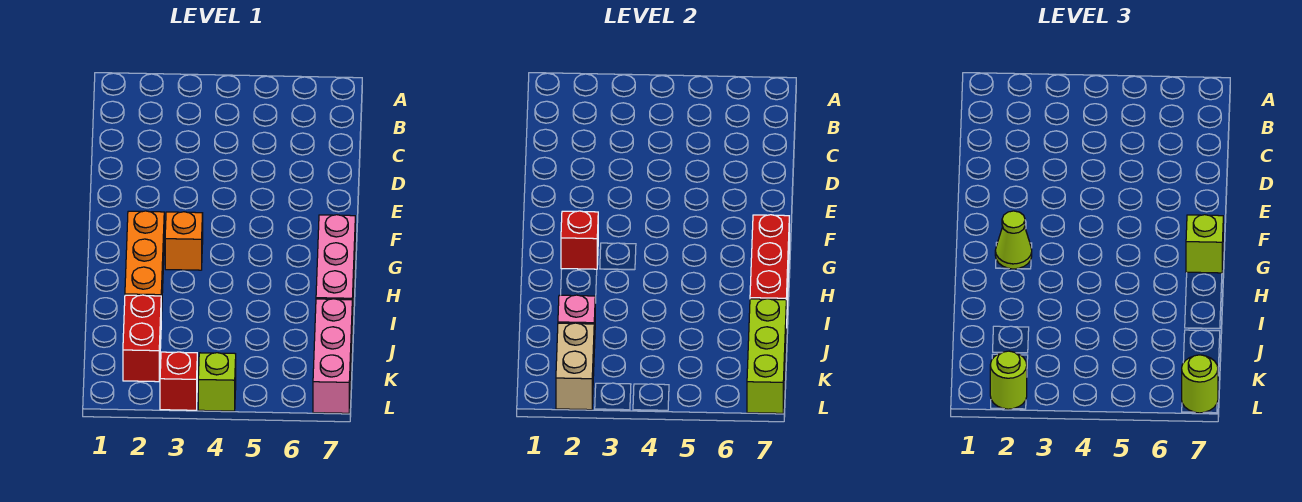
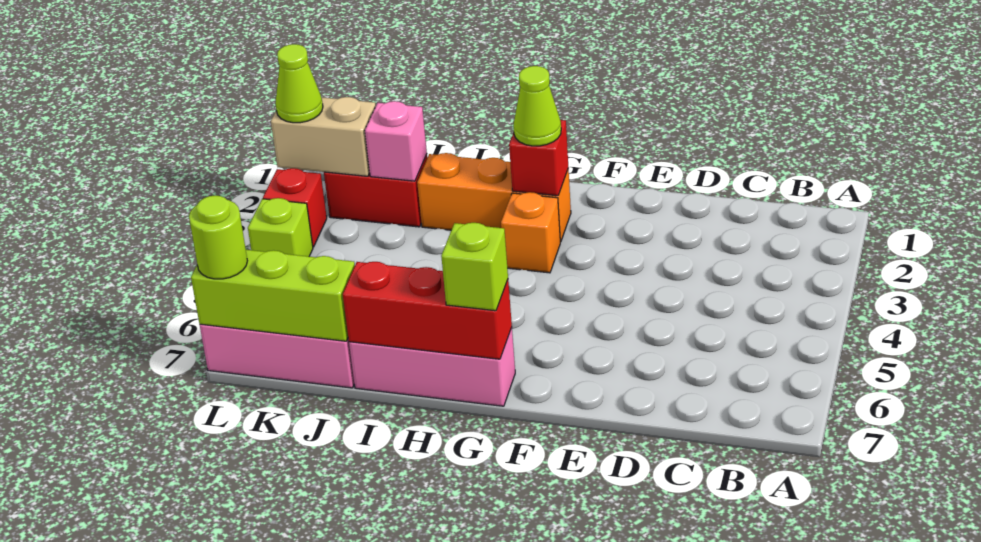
lime 1x1 round brick [990,351,1027,409] -> lime 1x1 cone [275,44,323,123]

